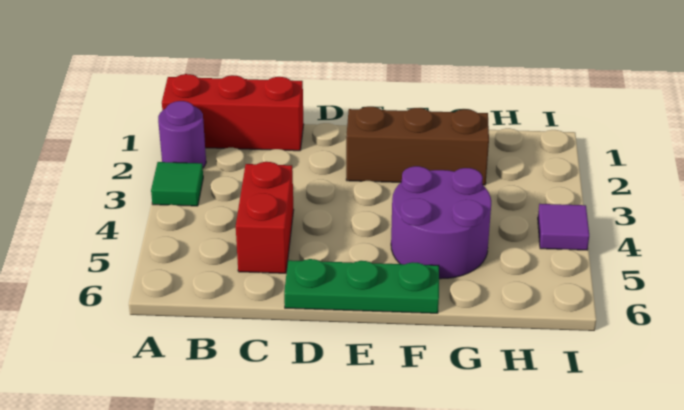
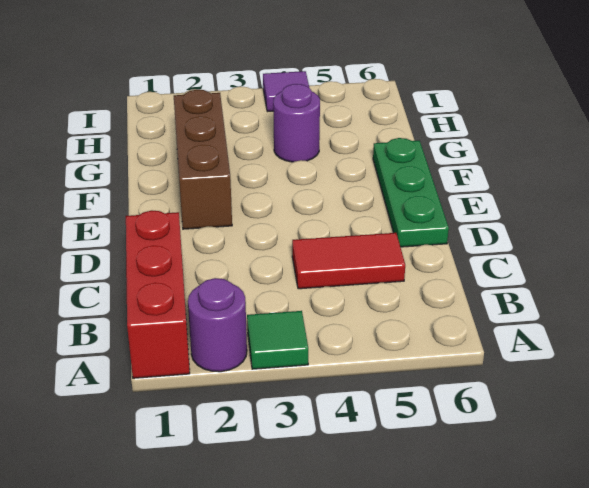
red 1x2 brick [236,162,294,273] -> red 1x2 tile [292,233,405,289]
purple 2x2 round brick [391,166,491,279] -> purple 1x1 round brick [273,84,320,162]

